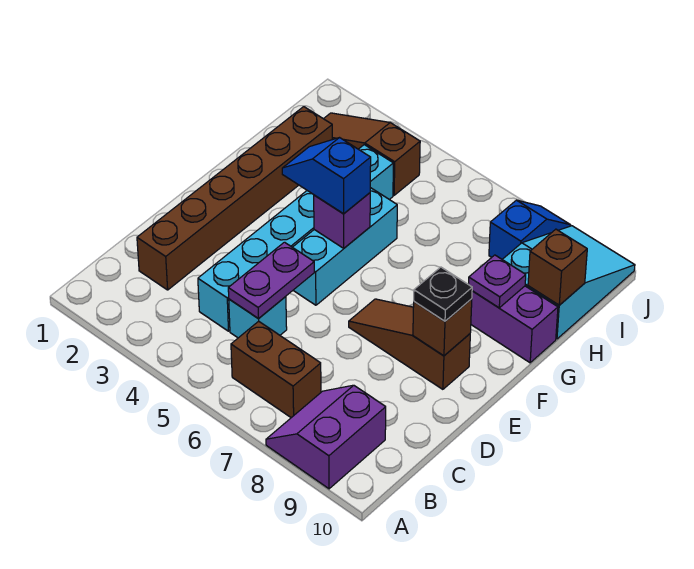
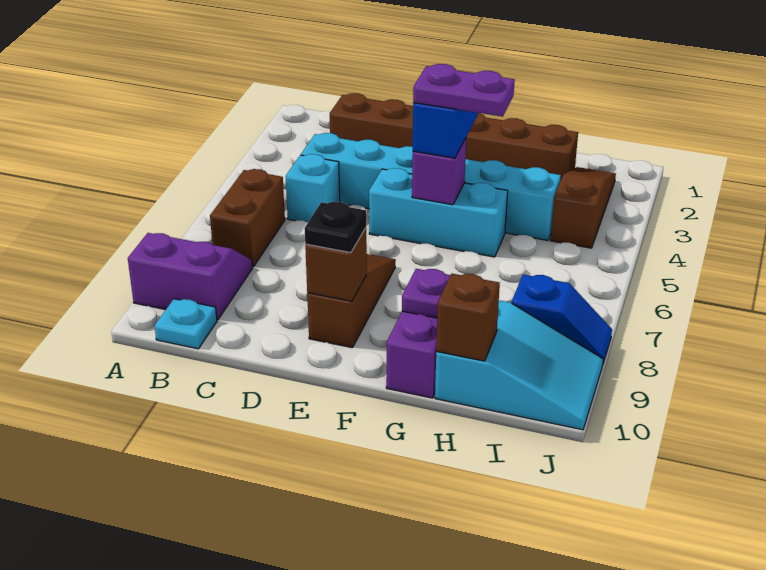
none -> cyan 1x1 plate [154,299,217,349]
purple 1x2 plate [228,242,314,319] -> purple 1x2 plate moved to [413,64,515,117]

